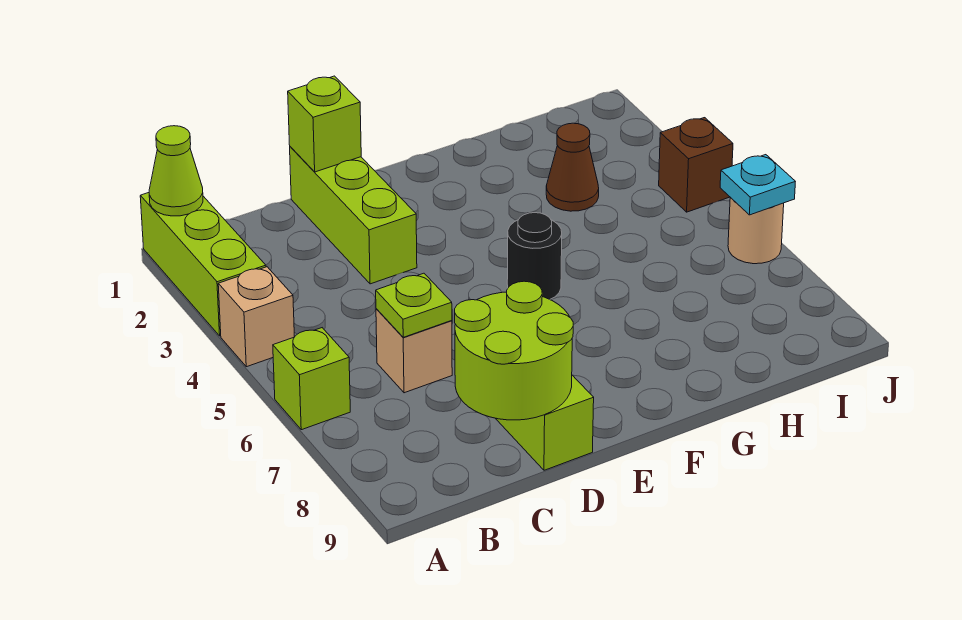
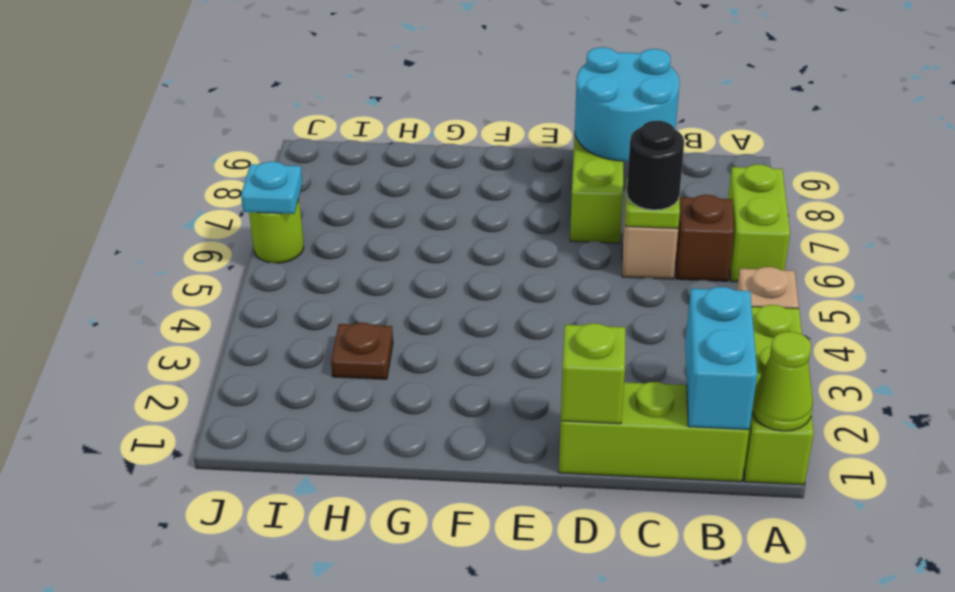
lime 1x1 brick [273,328,350,430] -> lime 1x2 brick [728,164,790,282]
none -> cyan 1x2 brick [685,287,757,430]
lime 2x2 round brick [455,281,573,420] -> cyan 2x2 round brick [575,47,680,161]
lime 1x3 brick [290,147,417,284] -> lime 1x3 brick turned to [559,382,749,482]
black 1x1 round brick [507,213,562,299] -> black 1x1 round brick moved to [627,121,684,210]
brown 1x1 cone [546,123,599,211] -> brown 1x1 plate [331,323,393,379]
brown 1x1 brick [659,118,733,212] -> brown 1x1 brick moved to [676,195,734,281]
tan 1x1 round brick [728,197,784,264] -> lime 1x1 round brick [249,199,304,263]

